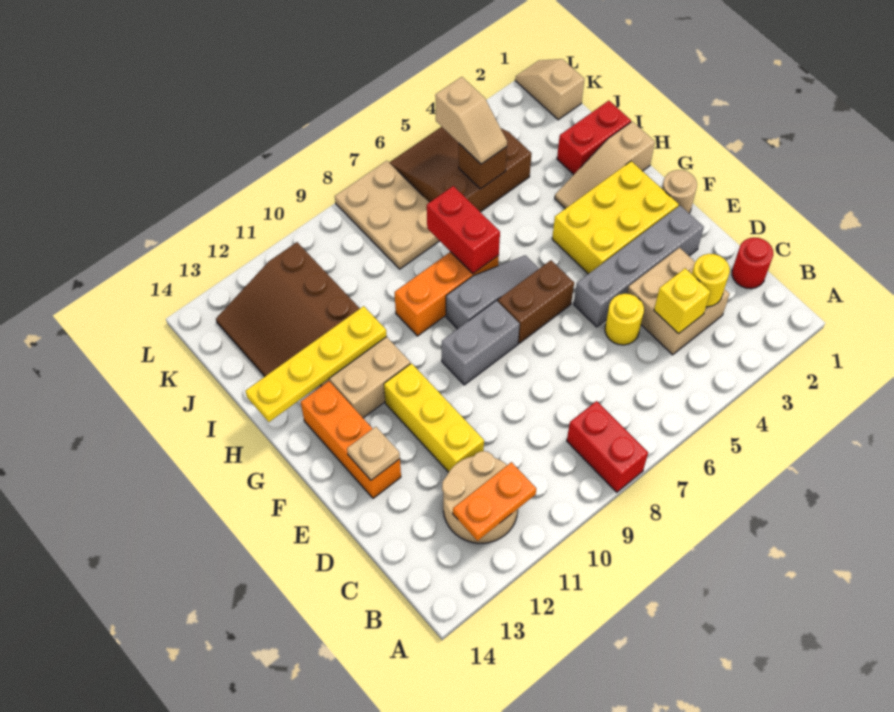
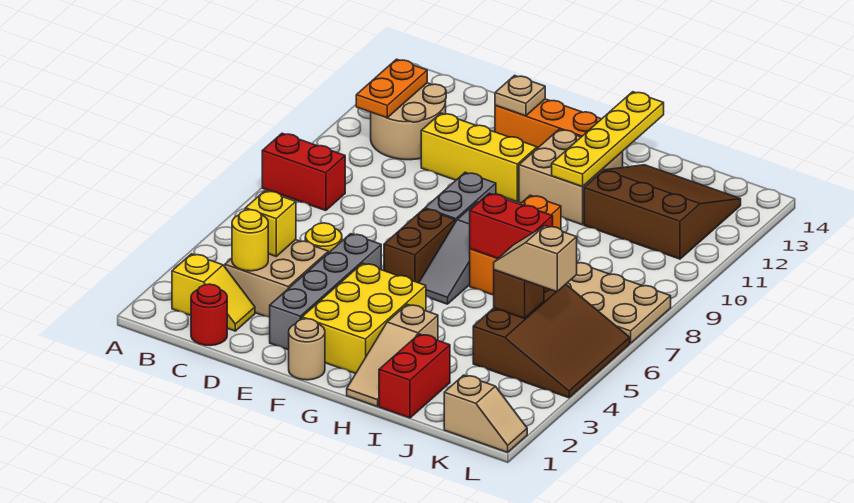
none -> yellow 1x2 slope [172,254,255,331]
tan 1x3 slope [555,121,655,209] -> tan 1x3 slope turned to [347,304,438,407]

